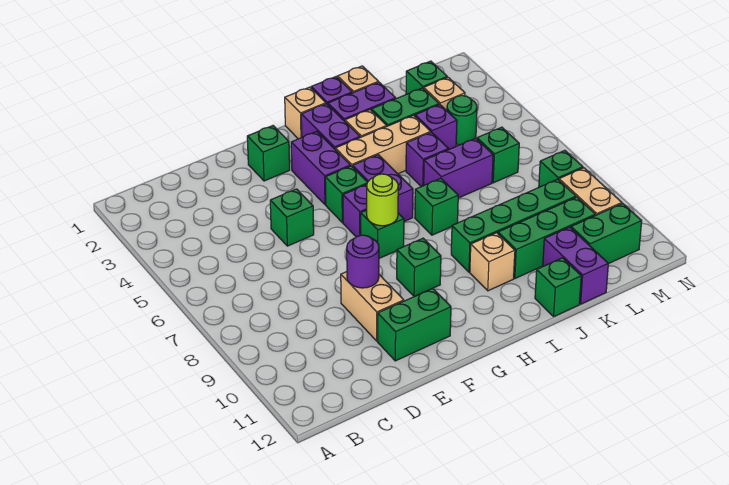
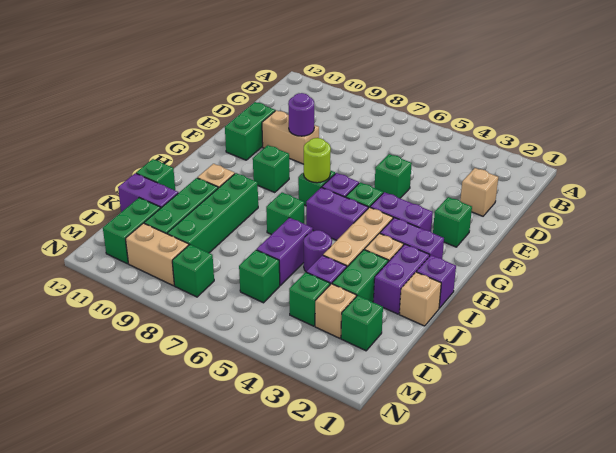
tan 1x1 brick [285,87,326,139] -> tan 1x1 brick moved to [460,168,498,216]
purple 1x1 brick [406,132,449,187] -> purple 1x1 round brick [304,230,332,271]
green 1x1 round brick [447,96,477,145] -> green 1x1 brick [289,272,330,326]

